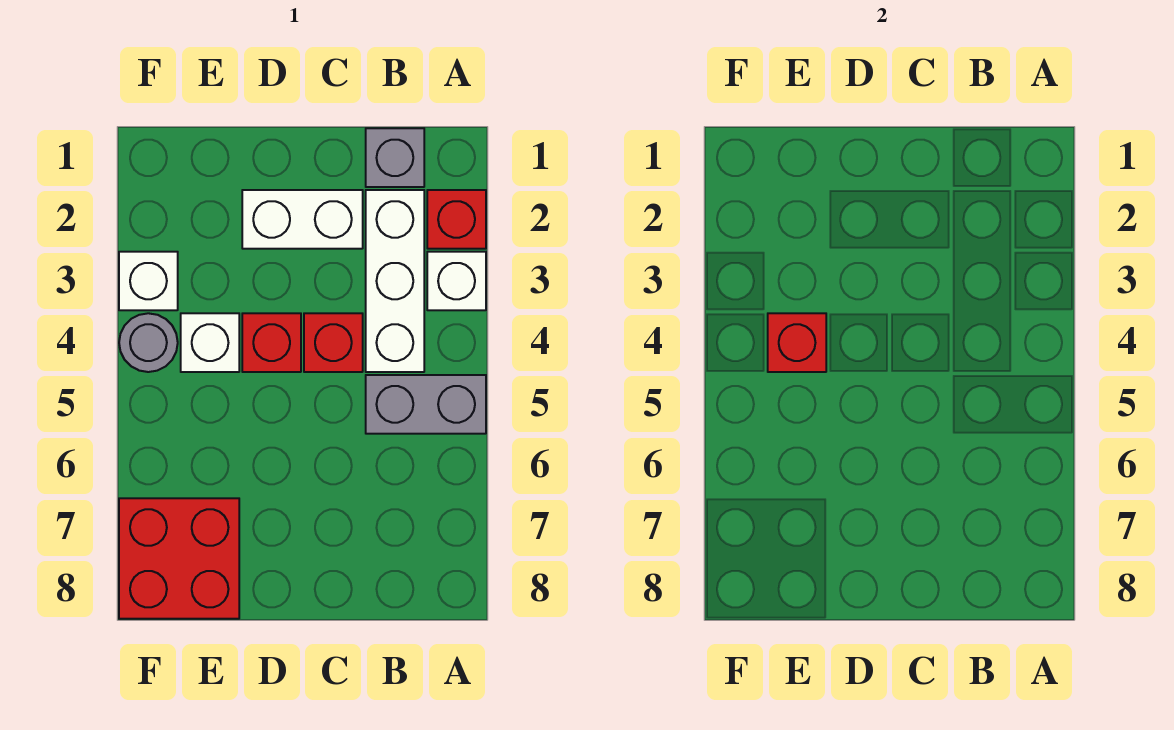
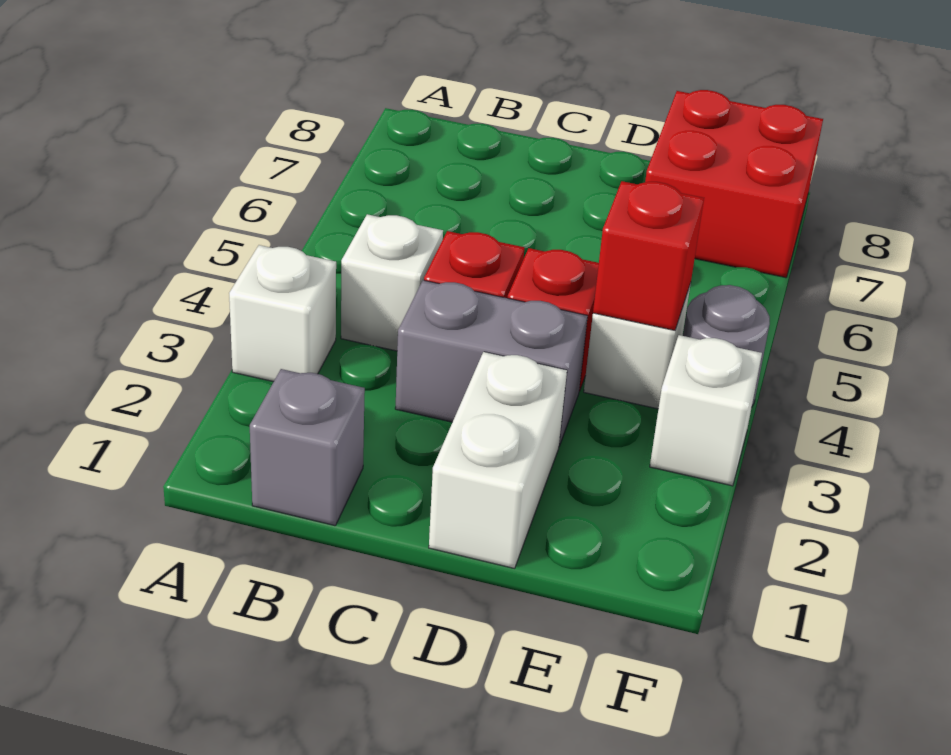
red 1x1 brick [427,190,486,249] -> none
grey 1x2 brick [366,375,486,434] -> grey 1x2 brick moved to [395,280,588,446]
white 1x3 brick [366,190,424,372] -> white 1x1 brick [341,214,443,351]
white 1x2 brick [242,190,363,249] -> white 1x2 brick turned to [429,352,567,568]

